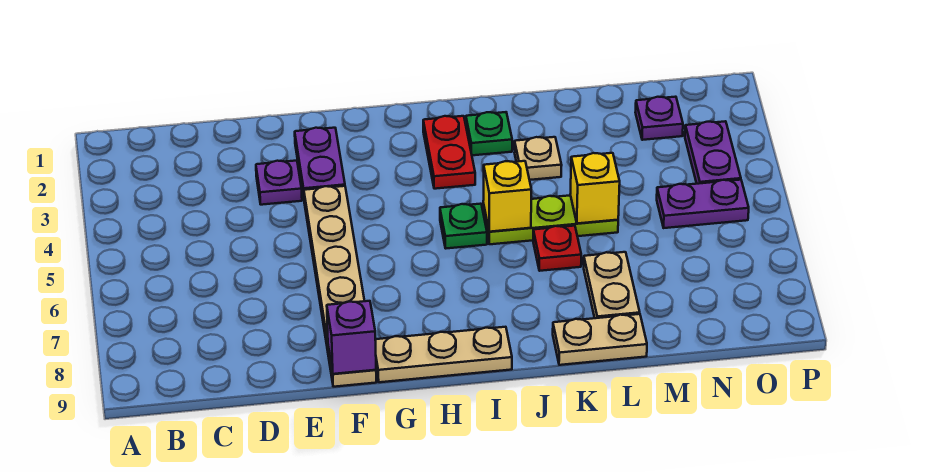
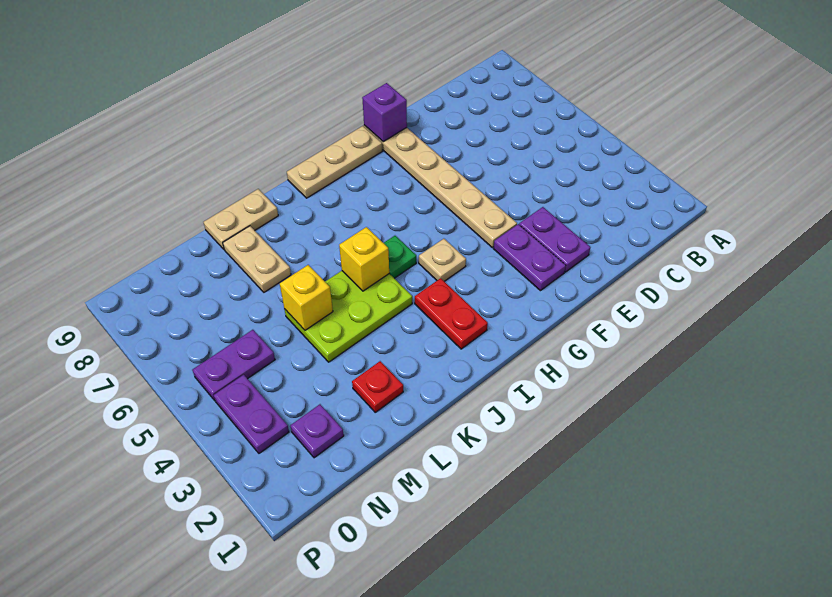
purple 1x1 plate [256,161,302,205] -> purple 1x2 plate [519,207,591,272]
green 1x1 plate [466,112,512,155] -> none
lime 1x3 plate [483,195,618,244] -> lime 2x3 plate [284,271,412,362]
tan 1x1 plate [514,137,562,180] -> tan 1x1 plate moved to [419,239,466,281]
red 1x1 plate [533,226,581,271] -> red 1x1 plate moved to [352,361,403,412]

